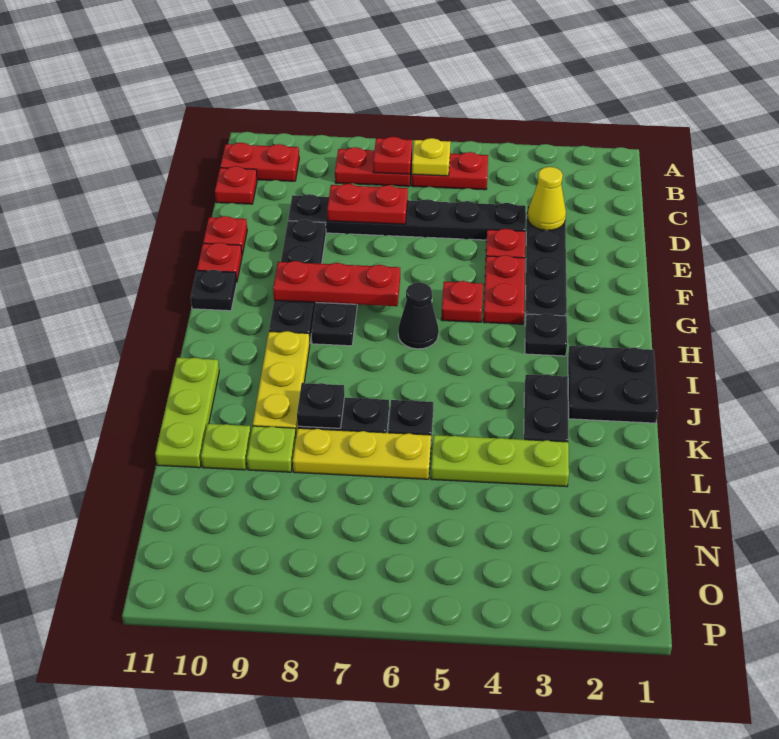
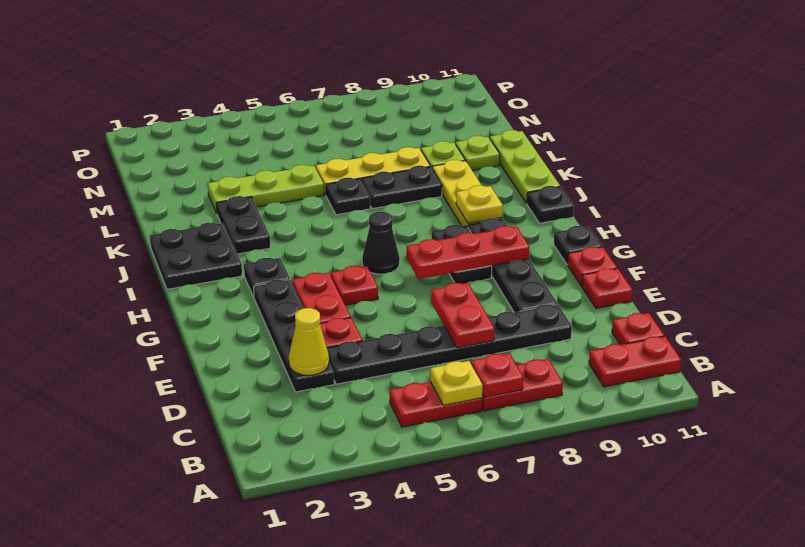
red 1x2 plate [327,184,408,224] -> red 1x2 plate turned to [431,283,494,348]
none -> yellow 1x1 plate [456,185,503,223]
black 1x1 plate [297,383,344,428] -> black 1x1 plate moved to [527,186,574,223]

